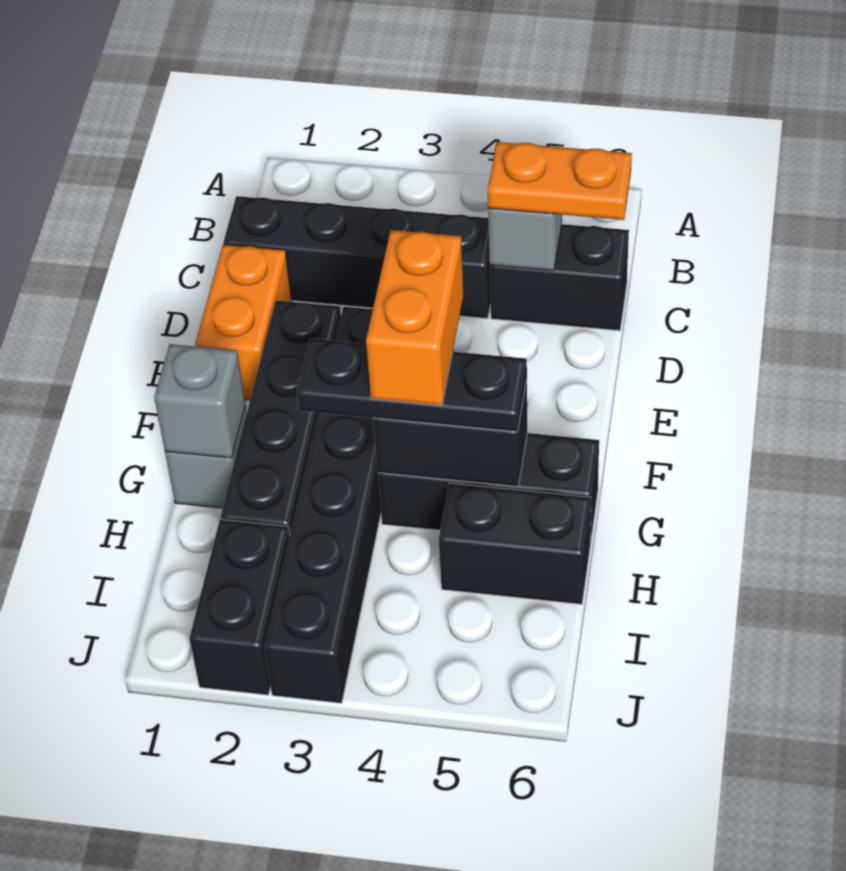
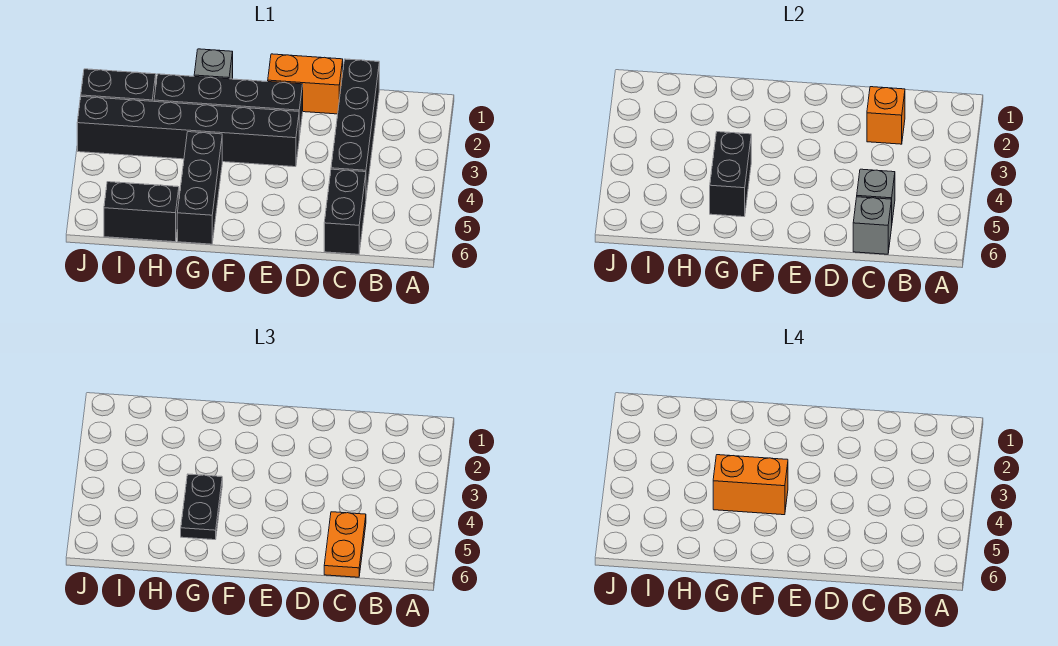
none -> orange 1x1 brick [867,87,905,144]
grey 1x1 brick [154,344,245,458] -> grey 1x1 brick moved to [853,197,892,254]
black 1x3 plate [297,338,527,432] -> black 1x2 plate [181,474,222,540]
black 1x2 brick [439,483,591,604] -> black 1x2 brick turned to [104,182,179,242]

